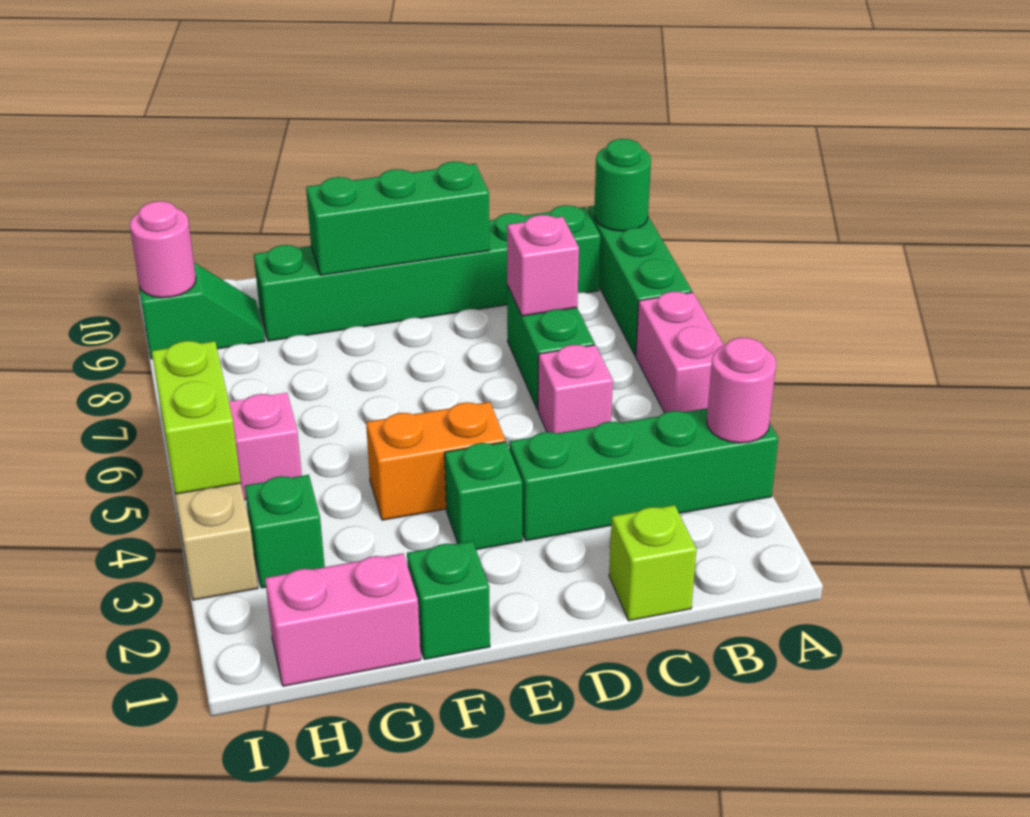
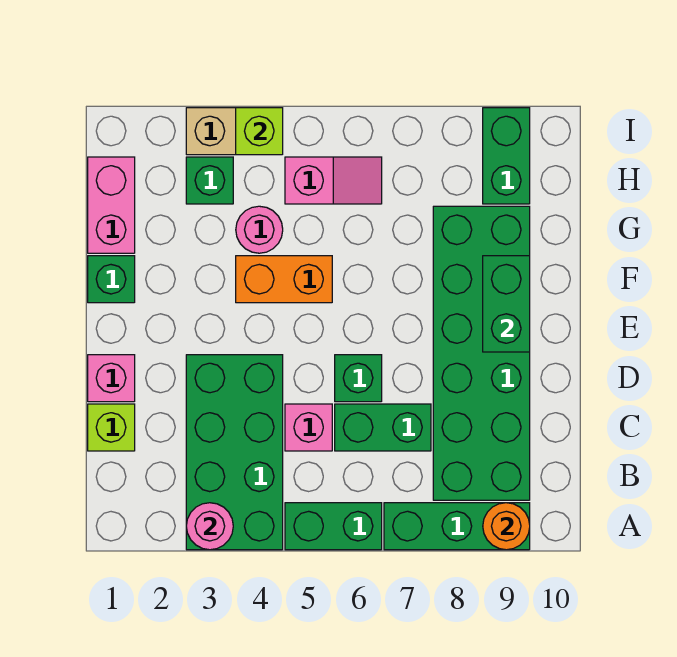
green 1x4 brick [509,408,779,541] -> green 2x4 brick [186,355,283,550]
pink 1x2 brick [636,292,724,413] -> green 1x2 brick [285,503,382,550]
green 1x1 round brick [594,139,651,231] -> orange 1x1 round brick [483,503,530,550]
green 1x6 brick [254,205,600,341] -> green 2x6 brick [433,206,530,500]
pink 1x1 brick [507,215,579,316] -> pink 1x1 brick moved to [88,355,135,402]
green 1x3 brick [306,161,489,275] -> green 1x2 brick [483,256,530,352]
green 1x1 brick [445,442,522,550] -> green 1x1 brick moved to [335,355,382,402]
orange 1x2 brick [366,402,505,520] -> orange 1x2 brick turned to [236,256,332,303]
green 1x2 slope [137,263,265,359] -> green 1x2 brick [483,108,530,204]
lime 1x2 brick [152,341,241,494] -> lime 1x1 brick [236,108,283,155]
pink 1x1 round brick [130,201,196,298] -> pink 1x1 round brick moved to [236,206,283,253]

